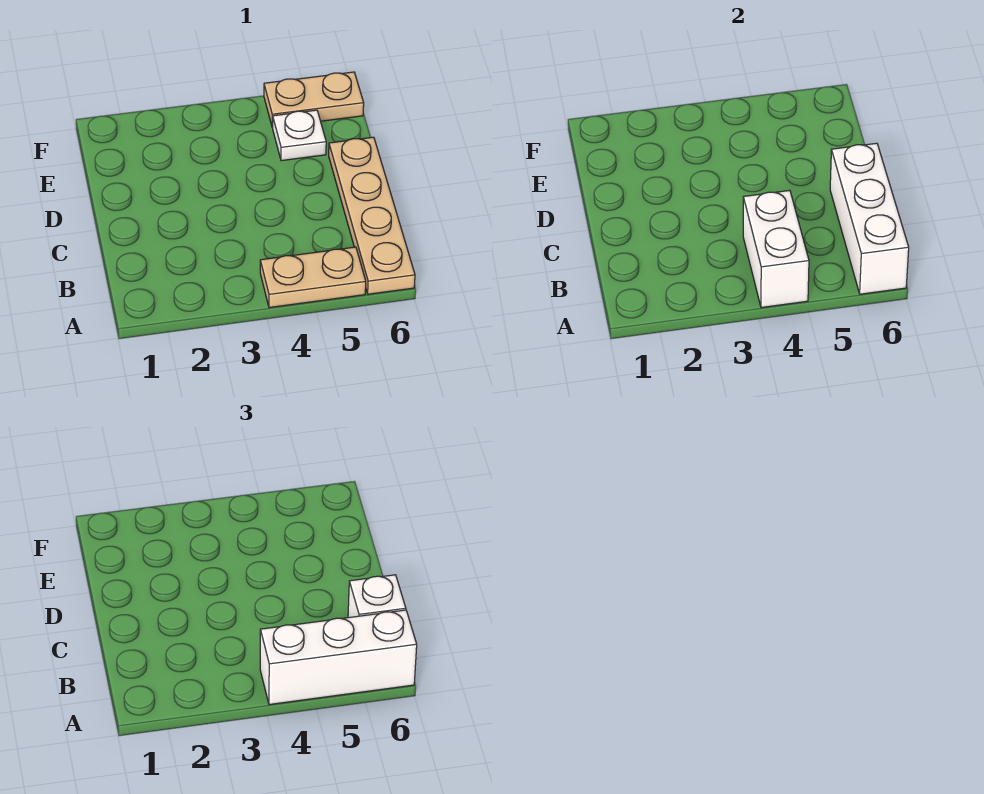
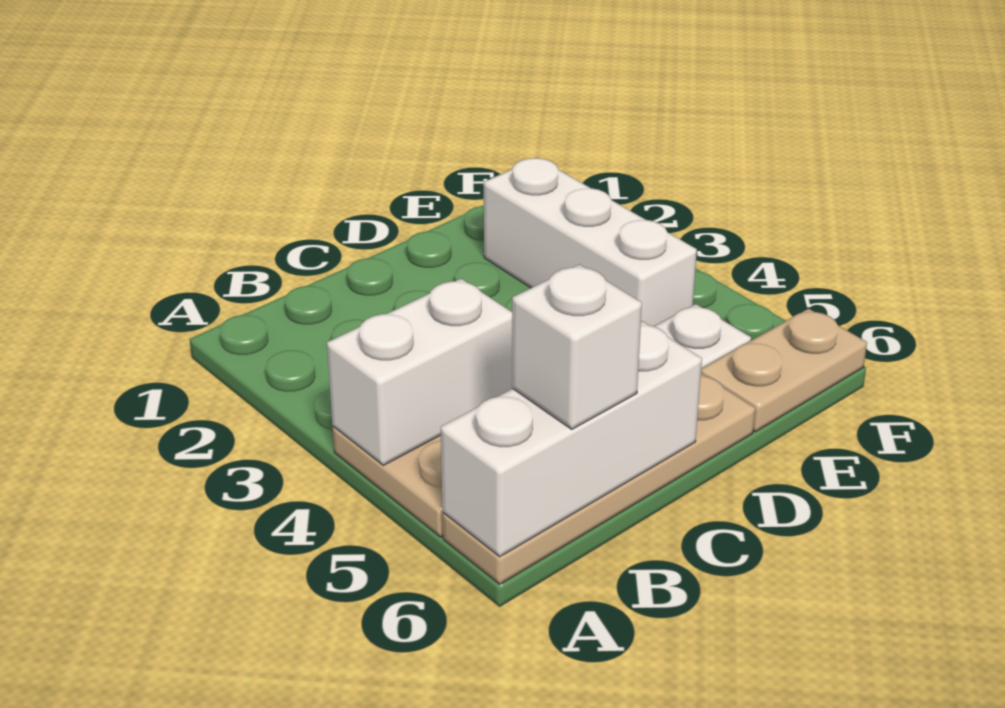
white 1x3 brick [260,610,417,705] -> white 1x3 brick moved to [484,158,697,326]
tan 1x2 plate [264,72,364,127] -> tan 1x2 plate turned to [701,309,867,432]

